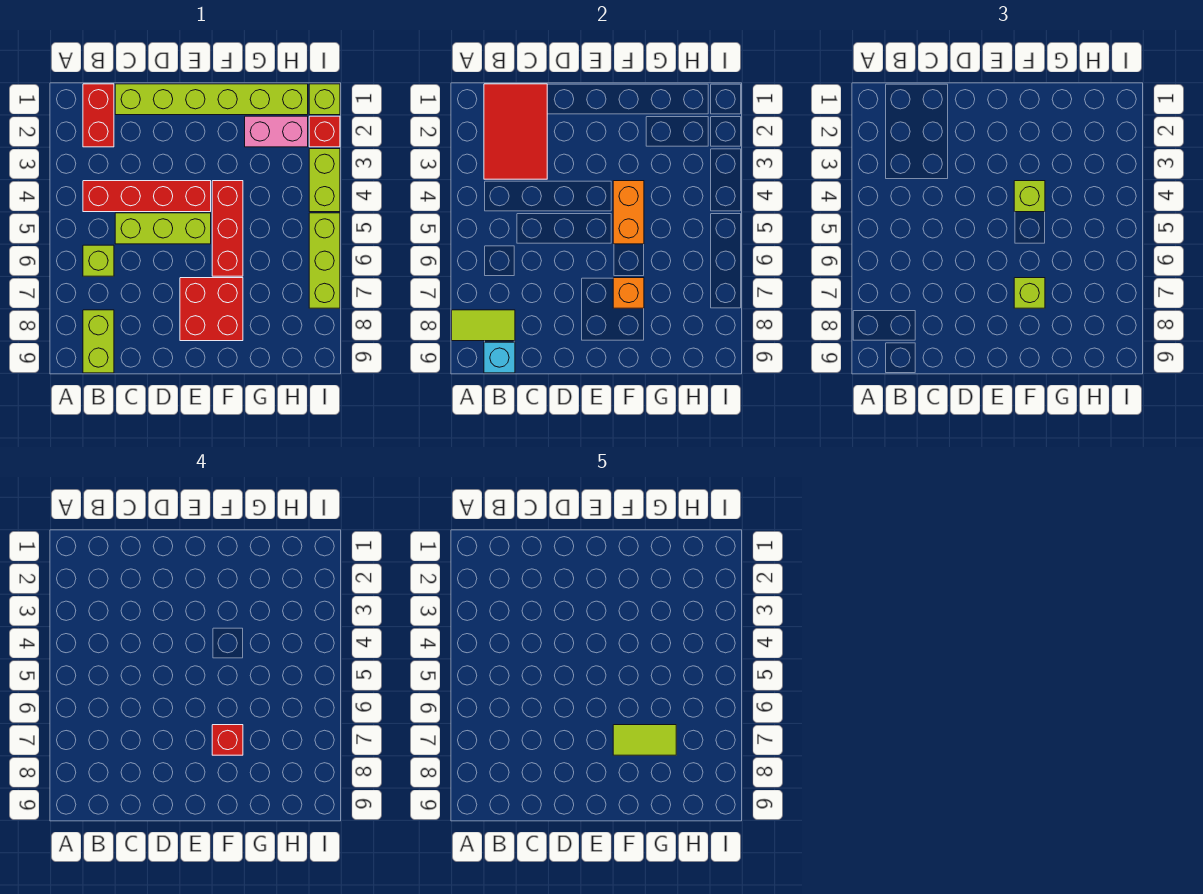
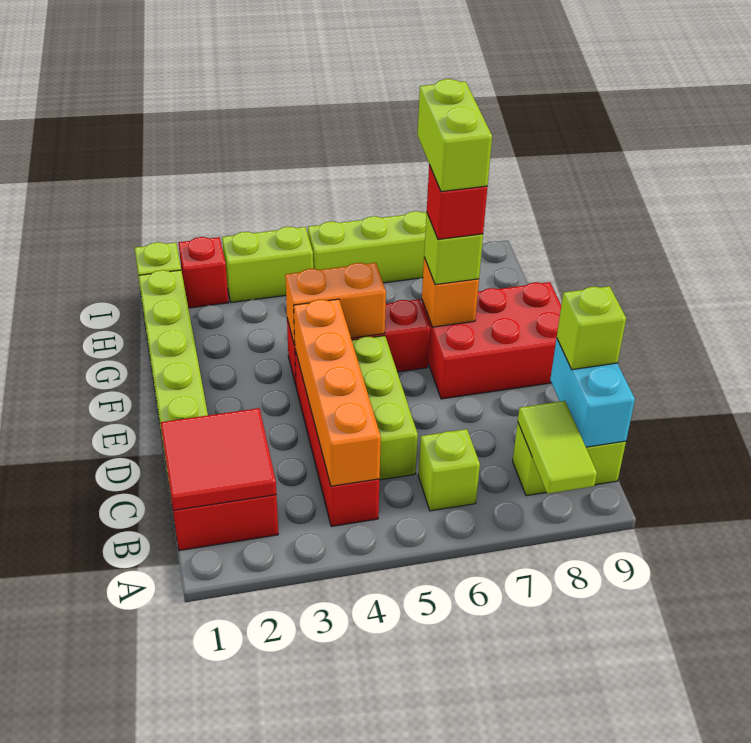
red 2x3 tile [484,84,547,179] -> red 2x2 tile [161,408,276,510]
none -> orange 1x4 brick [294,299,381,486]
cyan 1x1 brick [484,342,515,373] -> cyan 1x2 brick [550,338,635,447]
red 2x2 brick [180,278,243,341] -> red 2x3 brick [422,282,561,399]
lime 1x1 brick [1014,181,1045,212] -> lime 1x1 brick moved to [557,286,626,370]
lime 1x2 tile [613,725,676,755] -> lime 1x2 brick [418,79,492,192]
pink 1x2 brick [245,116,308,147] -> none

